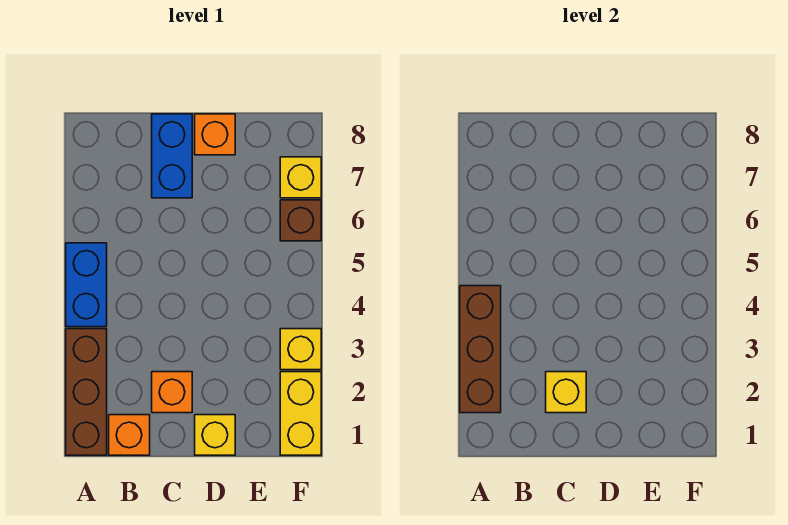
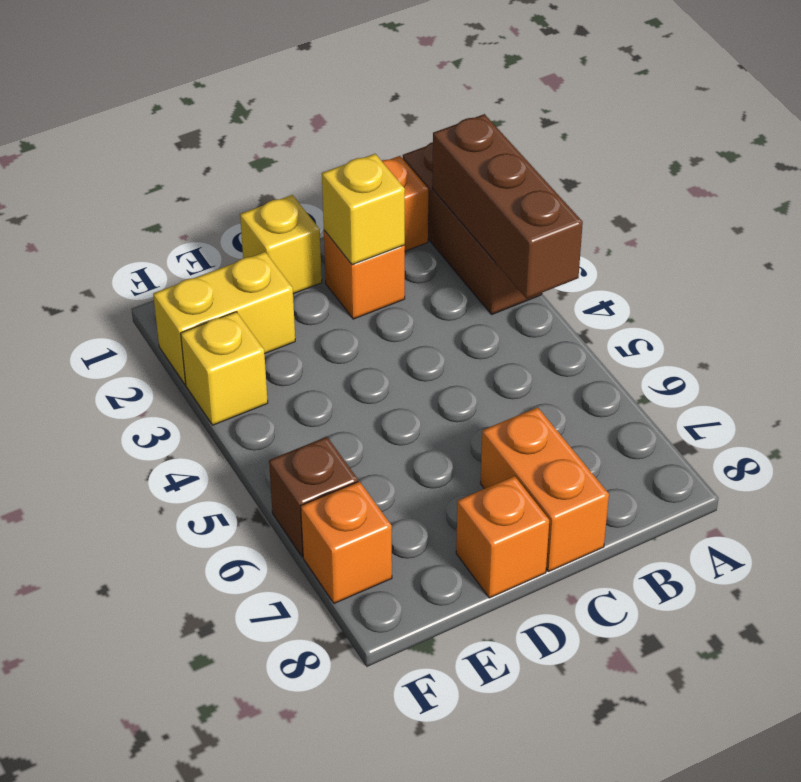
blue 1x2 brick [66,243,107,327] -> none
blue 1x2 brick [152,114,192,198] -> orange 1x2 brick [480,407,609,571]
yellow 1x2 brick [280,372,321,455] -> yellow 1x2 brick turned to [153,252,295,384]
yellow 1x1 brick [280,157,321,198] -> orange 1x1 brick [301,481,392,603]

